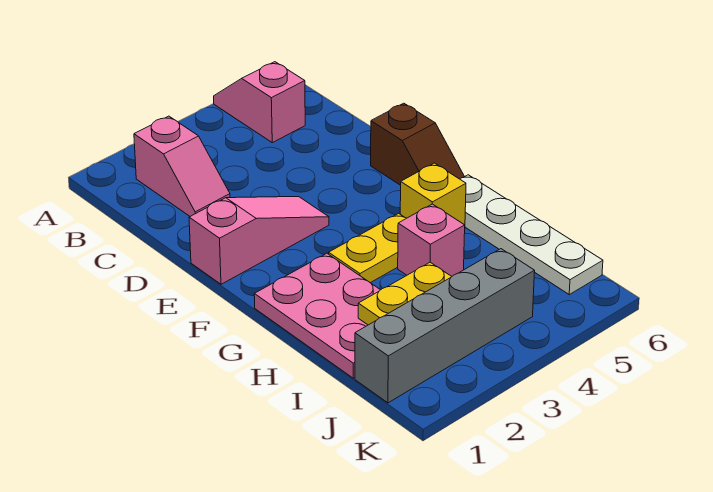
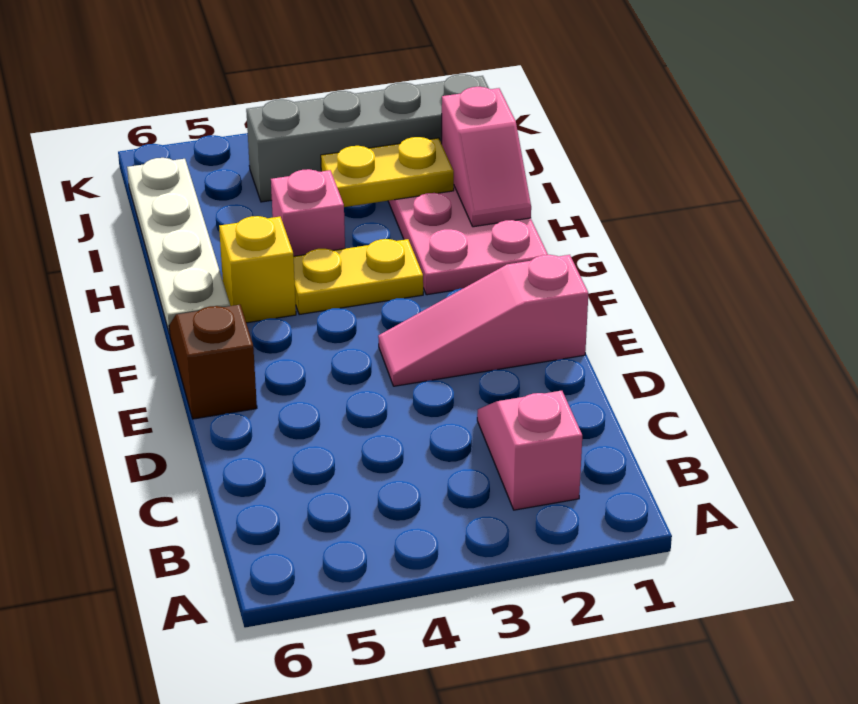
pink 1x2 slope [214,62,305,143] -> pink 1x2 slope moved to [442,86,531,227]

